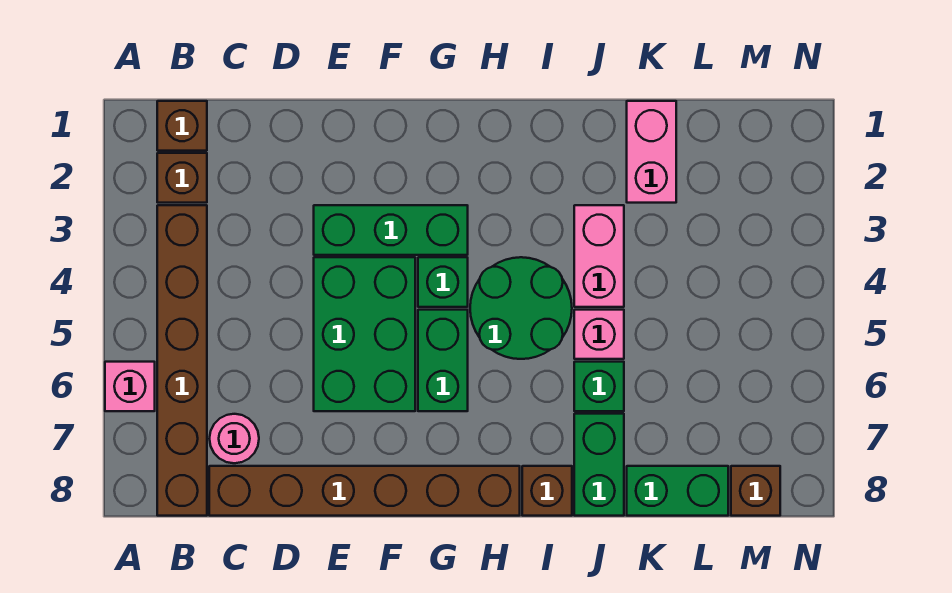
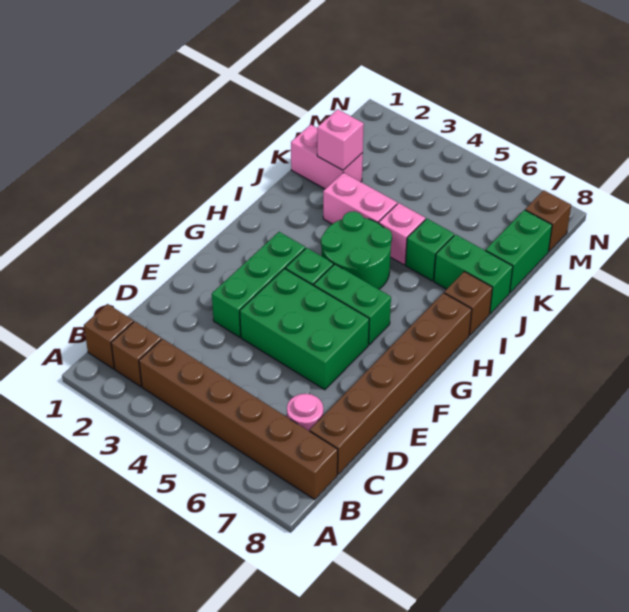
pink 1x1 brick [105,362,155,411] -> pink 1x1 brick moved to [317,109,364,170]

